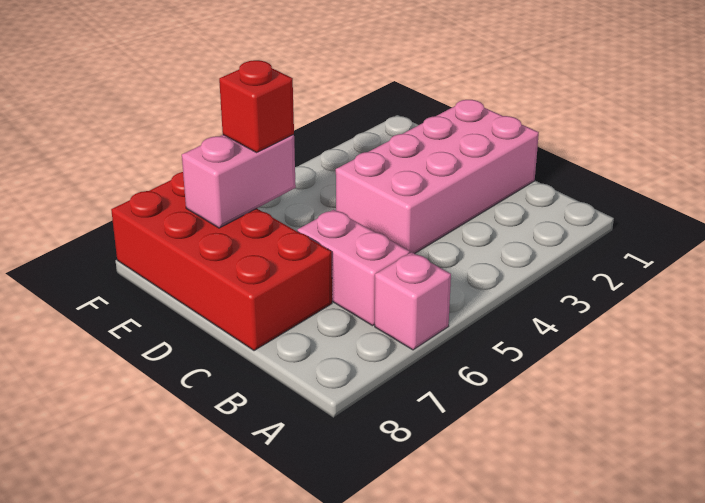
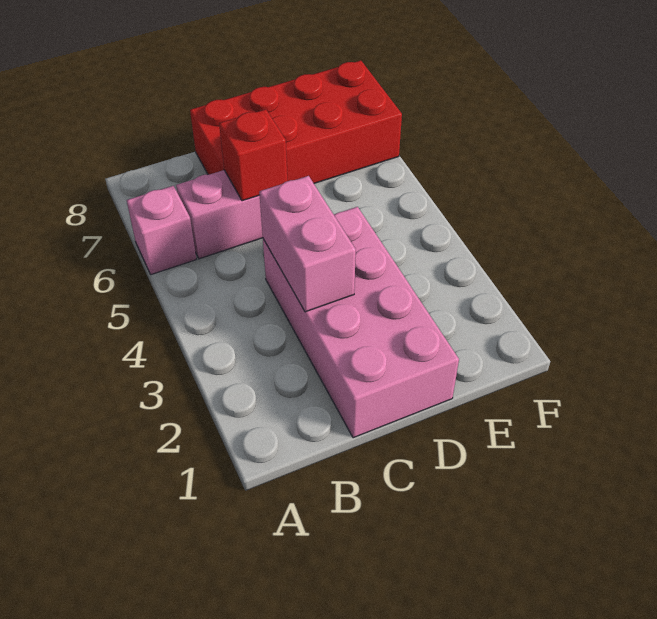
pink 1x2 brick [182,134,296,228] -> pink 1x2 brick moved to [259,176,356,312]
red 1x1 brick [219,60,294,152] -> red 1x1 brick moved to [219,109,287,201]

